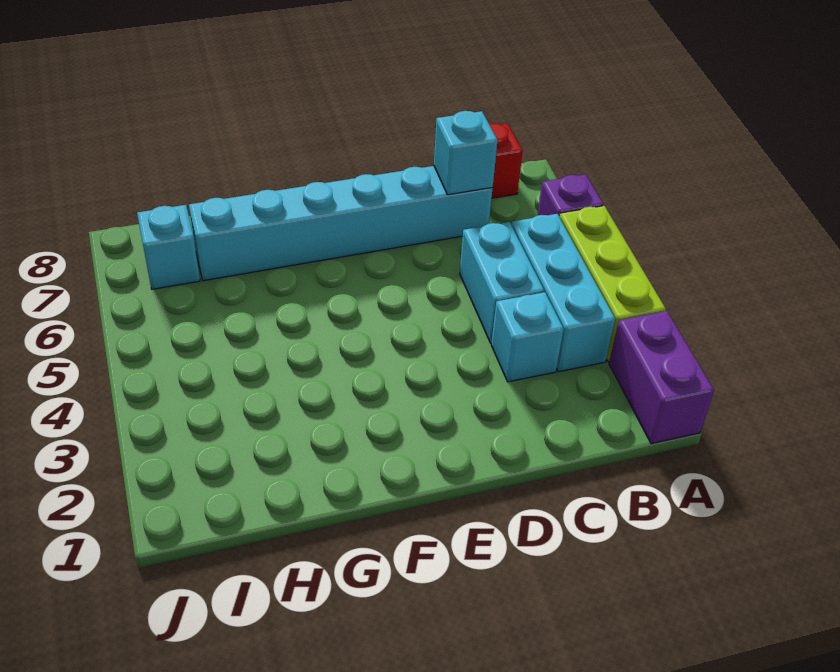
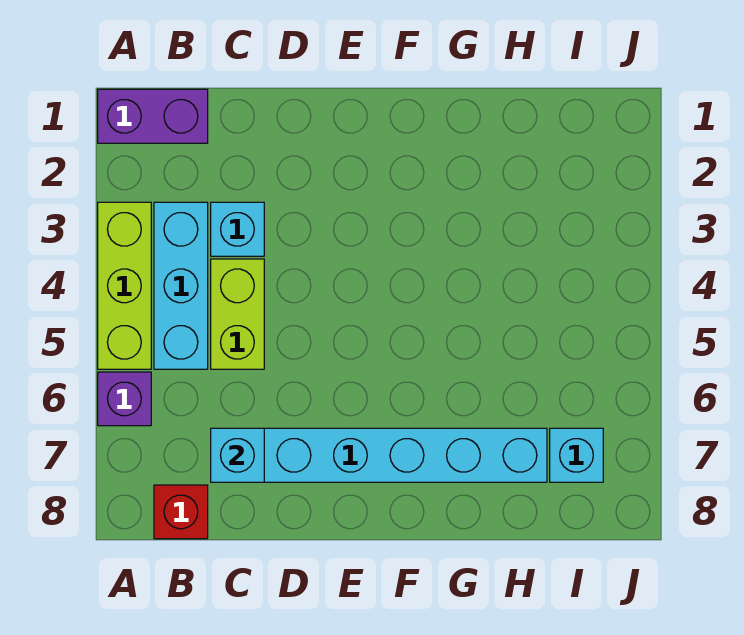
purple 1x2 brick [609,311,714,444] -> purple 1x2 brick turned to [98,89,208,143]
cyan 1x2 brick [460,222,544,343] -> lime 1x2 brick [211,259,264,369]

